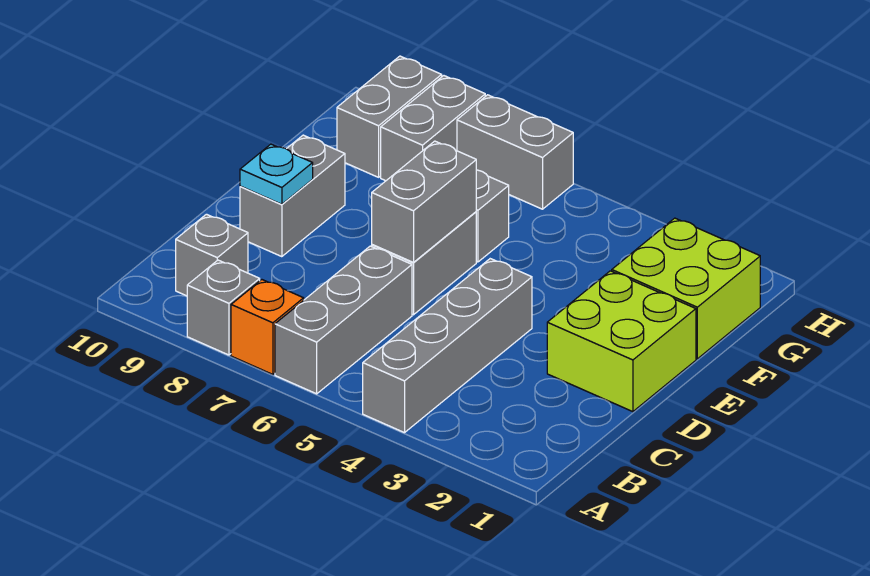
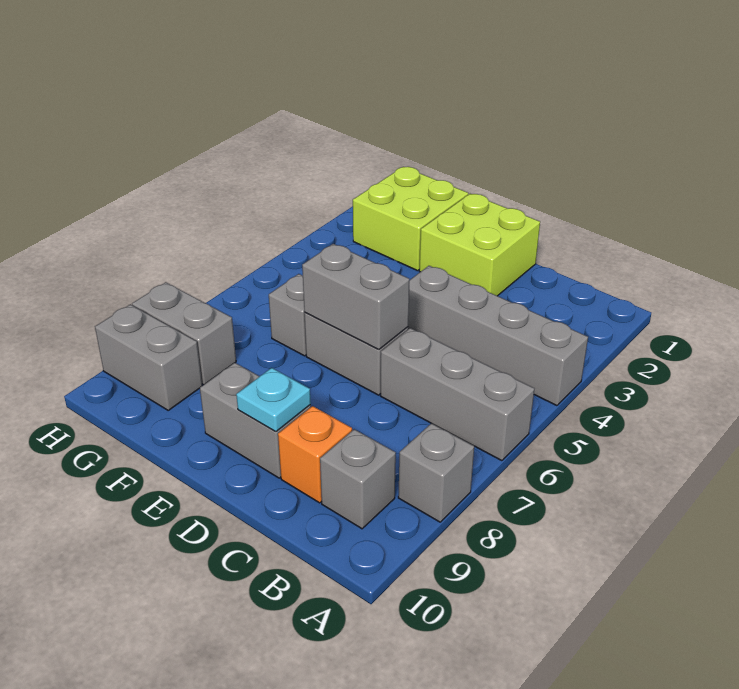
orange 1x1 brick [231,280,304,374] -> orange 1x1 brick moved to [278,406,352,503]
grey 1x2 brick [457,95,573,209] -> none

